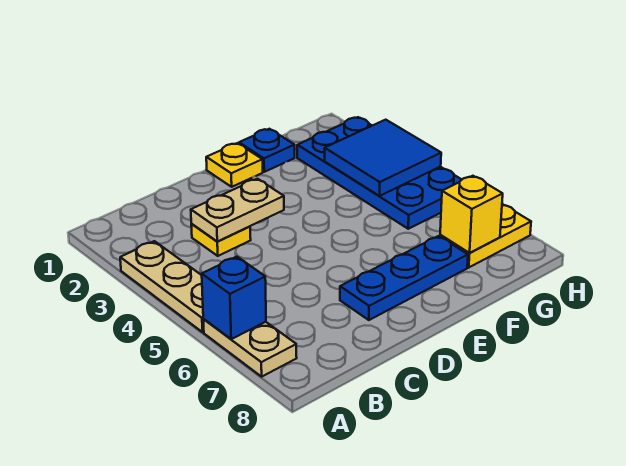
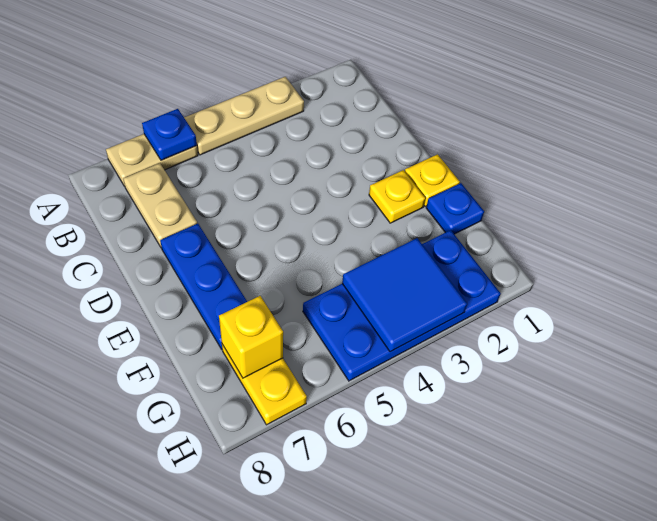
blue 1x1 brick [202,257,266,339] -> blue 1x1 plate [142,109,197,160]
yellow 1x1 plate [191,224,251,256] -> yellow 1x1 plate moved to [369,170,425,223]
tan 1x2 plate [191,179,284,241] -> tan 1x2 plate moved to [123,163,197,248]

